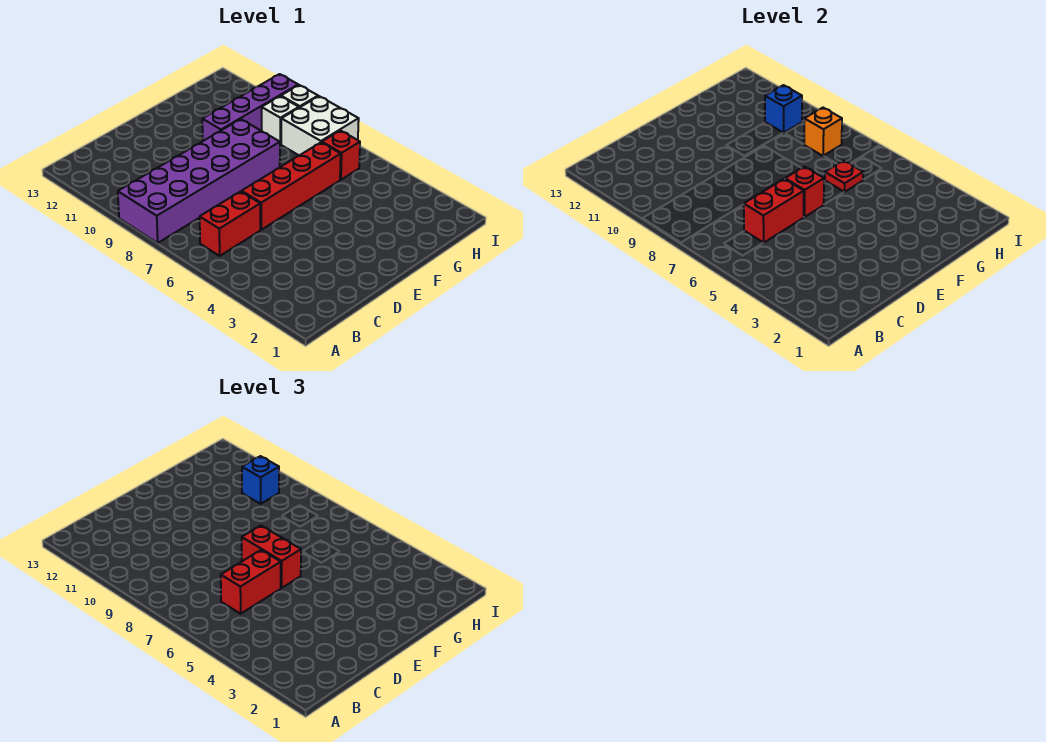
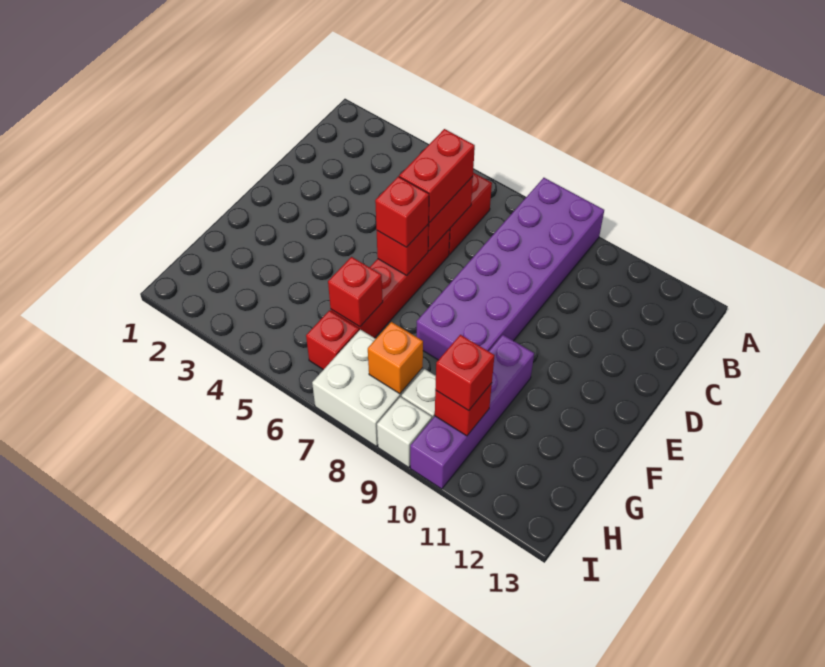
red 1x2 brick [242,526,301,588] -> red 1x1 brick [375,176,429,247]
red 1x1 plate [825,161,863,192] -> red 1x1 brick [328,257,383,327]
blue 1x1 brick [765,85,802,133] -> red 1x1 brick [435,383,492,436]
blue 1x1 brick [242,456,279,504] -> red 1x1 brick [435,335,495,410]

